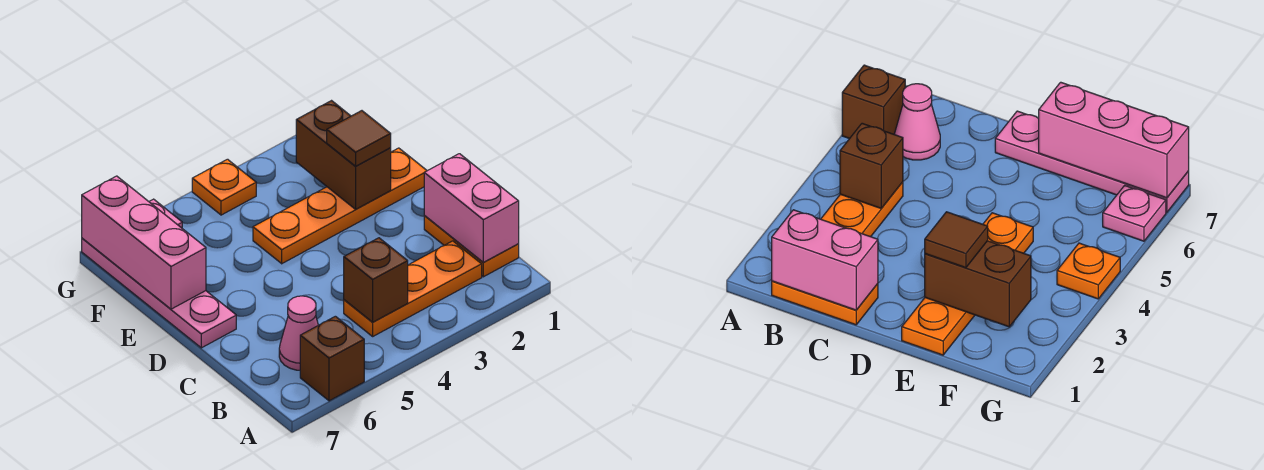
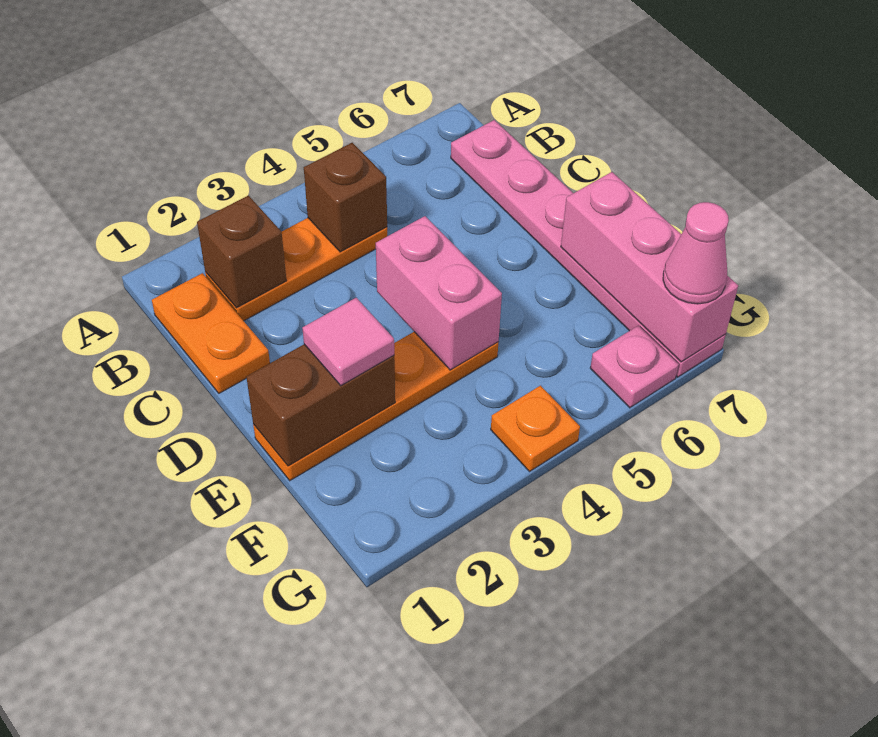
brown 1x1 brick [300,316,364,401] -> brown 1x1 brick moved to [197,196,287,308]
pink 1x2 brick [424,154,519,262] -> pink 1x2 brick moved to [376,216,502,370]
pink 1x1 cone [279,296,318,370] -> pink 1x1 cone moved to [663,202,729,304]
pink 1x4 plate [82,238,236,348] -> pink 1x6 plate [451,120,726,377]
brown 1x2 brick [296,101,391,209] -> brown 1x2 brick turned to [246,344,395,466]
brown 1x1 tile [327,111,391,166] -> pink 1x1 tile [302,298,394,386]

